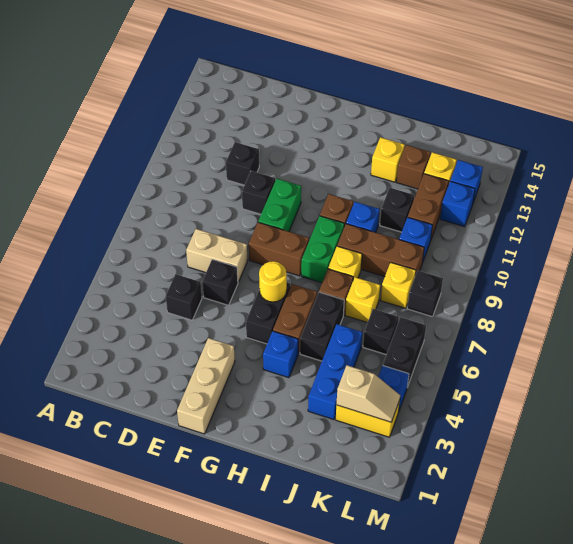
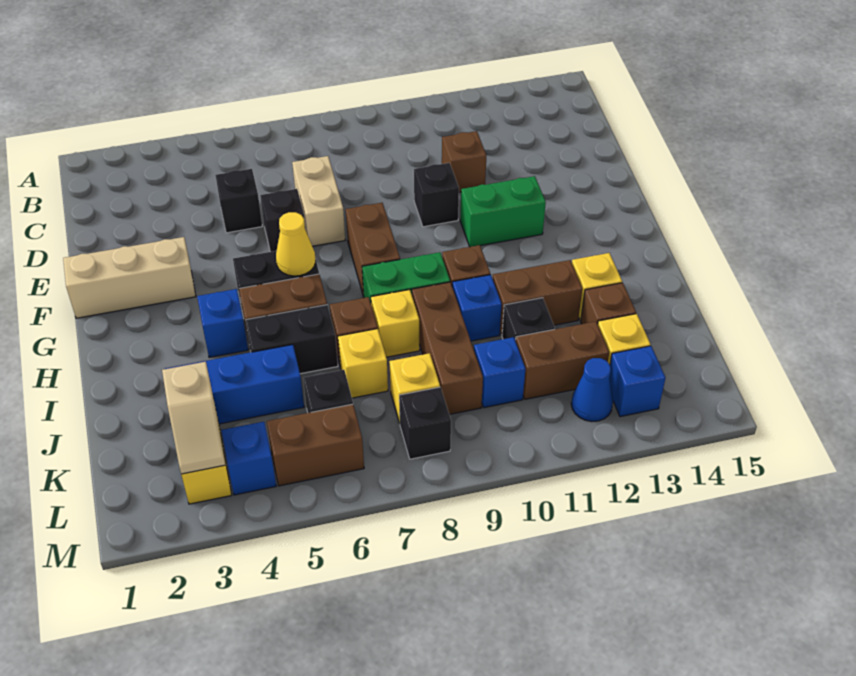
black 1x1 brick [226,142,259,185] -> brown 1x1 brick [442,131,486,192]
green 1x2 brick [258,179,301,231] -> green 1x2 brick moved to [460,176,546,247]
yellow 1x1 round brick [259,261,287,302] -> yellow 1x1 cone [276,212,316,276]
none -> brown 1x2 brick [493,260,582,335]
black 1x2 brick [383,317,426,387] -> brown 1x2 brick [267,404,364,486]
blue 1x1 brick [440,181,475,227] -> blue 1x1 cone [571,358,613,421]

